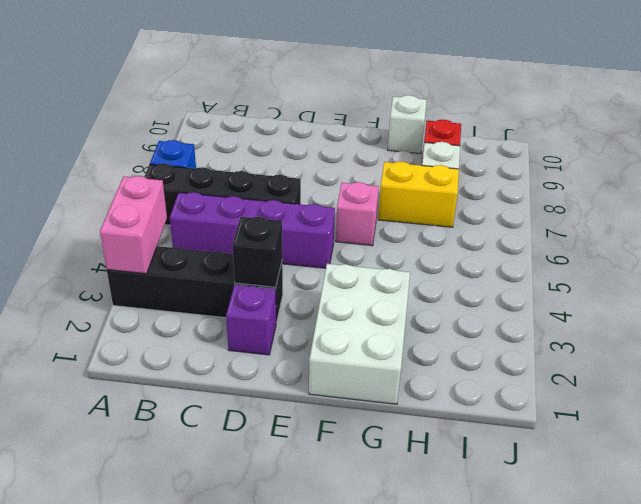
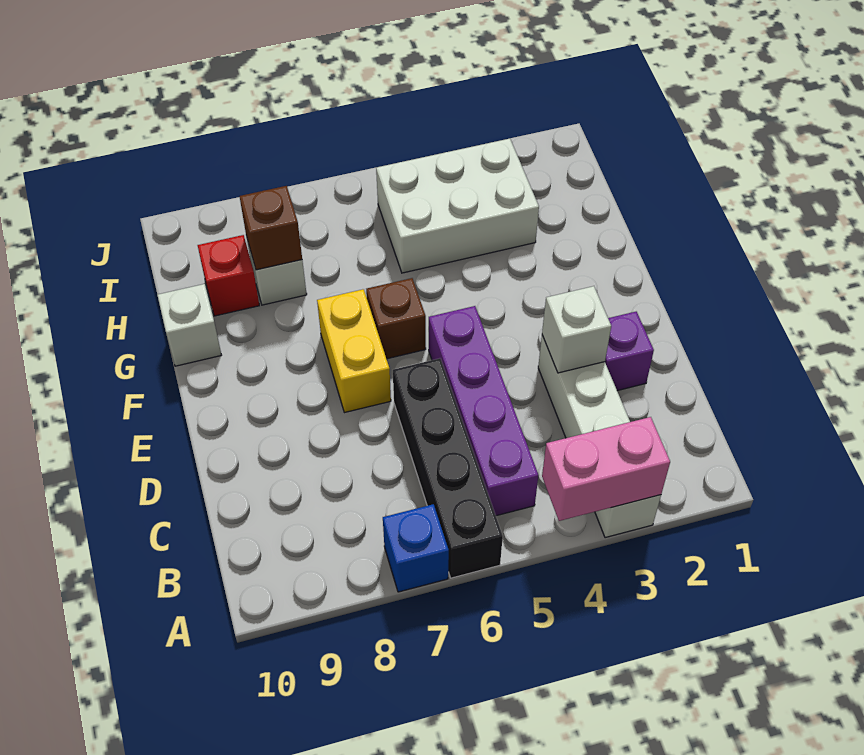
black 1x4 brick [107,246,283,323] -> white 1x4 brick [538,335,661,538]
black 1x1 brick [232,217,282,287] -> white 1x1 brick [542,286,611,373]
white 2x3 brick [309,264,410,404] -> white 2x3 brick moved to [376,139,539,273]
pink 1x1 brick [336,182,379,246] -> brown 1x1 brick [366,278,426,359]
yellow 1x2 brick [378,162,459,227] -> yellow 1x2 brick moved to [317,289,391,413]
none -> brown 1x1 brick [240,186,302,270]

